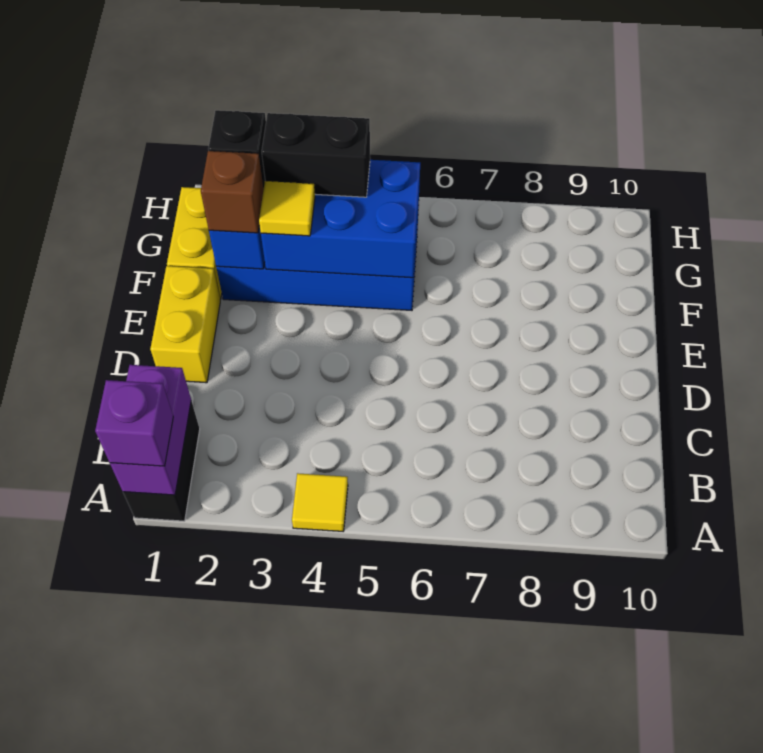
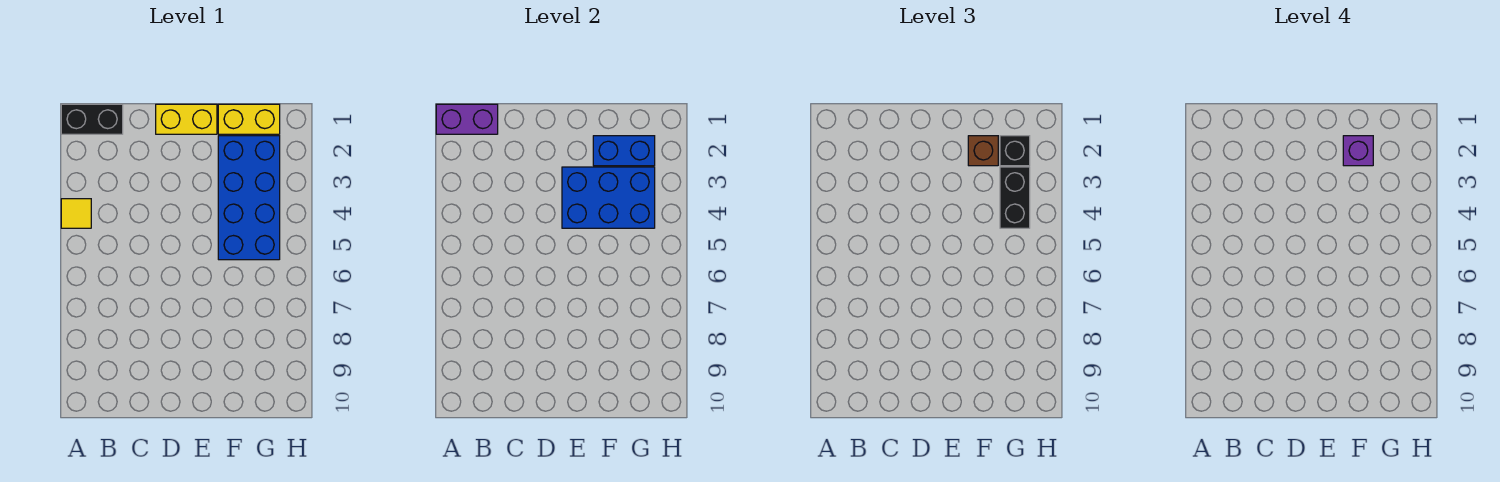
purple 1x1 brick [95,380,173,466] -> purple 1x1 brick moved to [1343,136,1373,166]
blue 2x3 brick [261,160,420,278] -> blue 2x3 brick turned to [562,167,655,228]
yellow 1x1 tile [259,181,315,236] -> none

